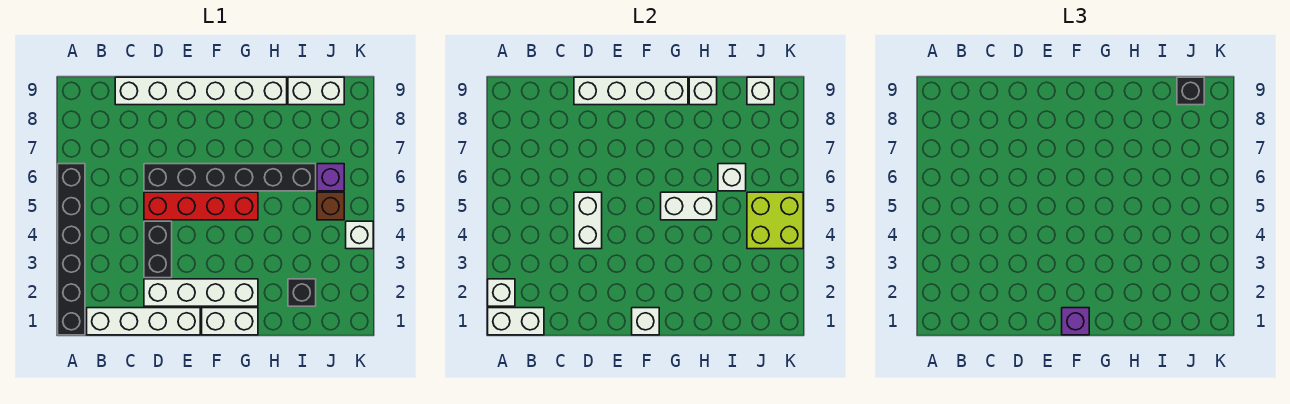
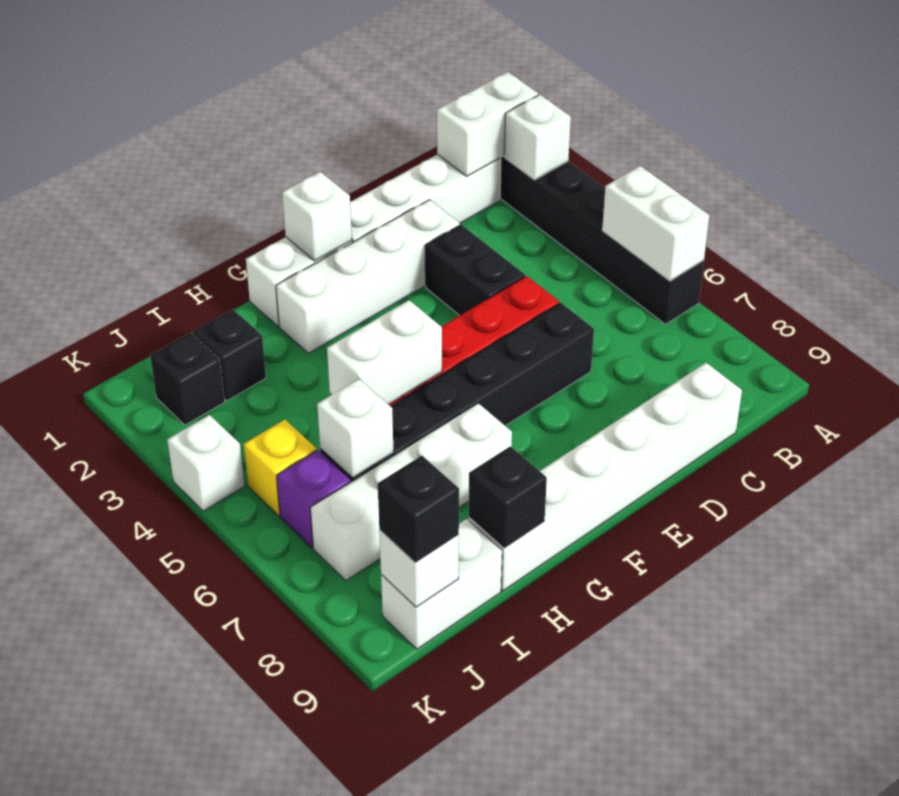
white 1x2 brick [574,192,602,249] -> white 1x2 brick moved to [602,166,709,281]
white 1x4 brick [574,77,688,105] -> white 1x4 brick moved to [310,403,512,581]
purple 1x1 brick [1062,308,1089,335] -> none
white 1x1 brick [689,77,717,105] -> black 1x1 brick [469,446,547,548]
none -> black 1x1 brick [150,333,225,425]
lime 2x2 brick [747,192,803,249] -> none
brown 1x1 brick [317,192,344,220] -> yellow 1x1 brick [244,420,317,516]

